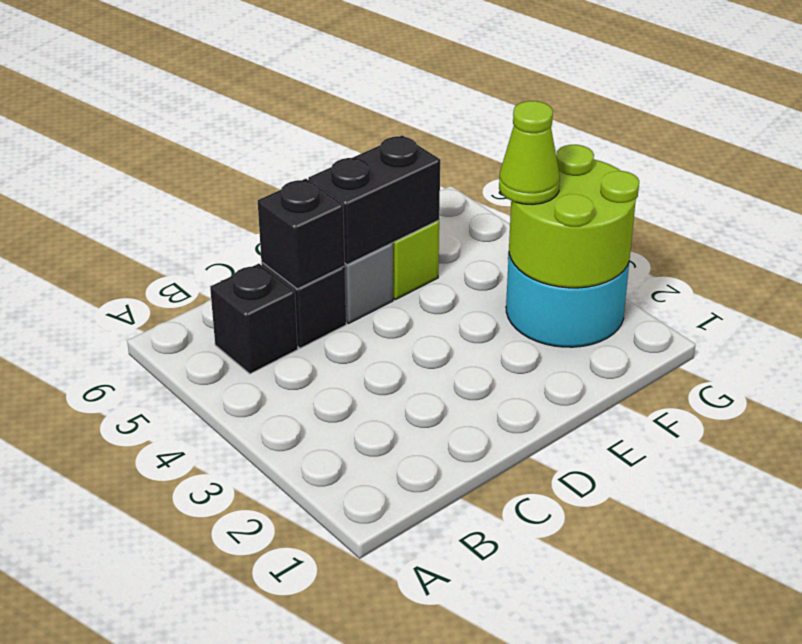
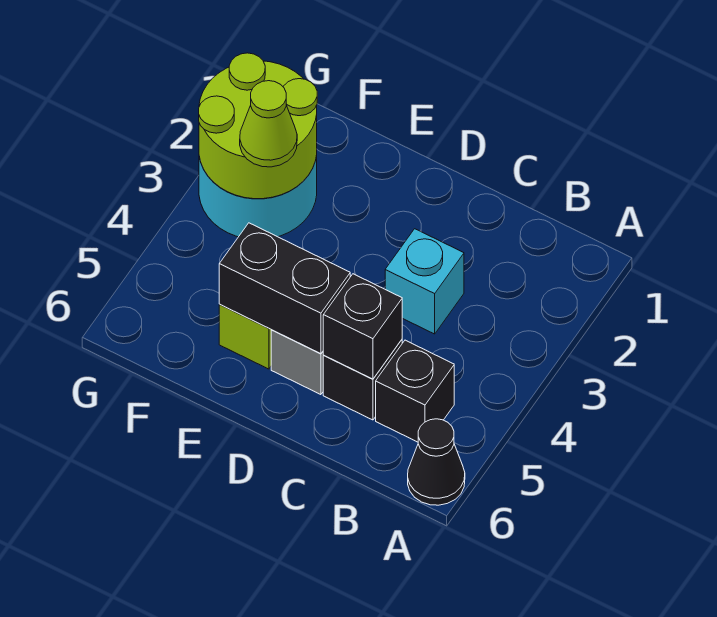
none -> black 1x1 cone [408,419,465,505]
none -> cyan 1x1 brick [385,229,464,334]

